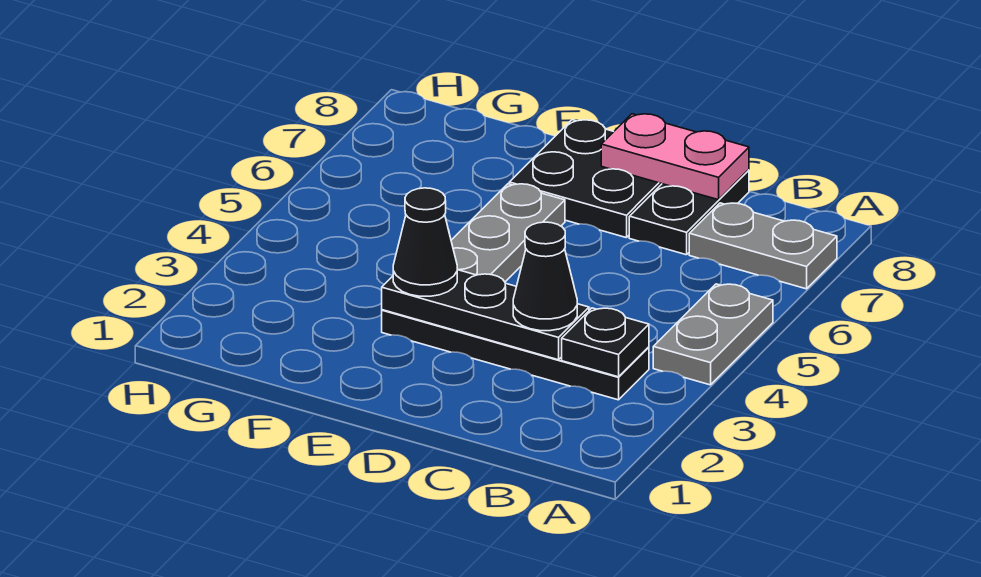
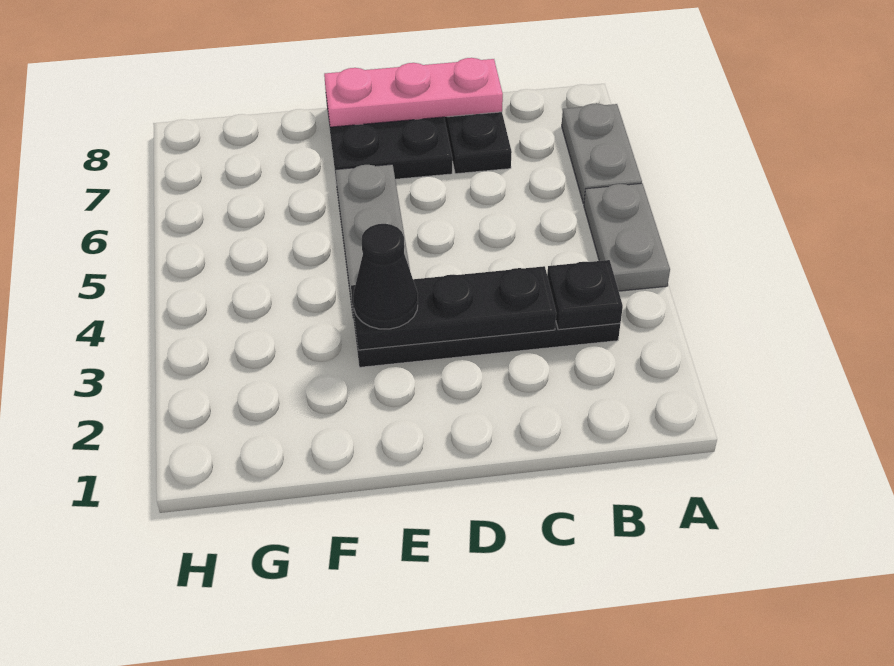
grey 1x2 plate [689,203,837,289] -> grey 1x2 plate turned to [562,104,642,204]
black 1x1 cone [513,222,577,331] -> none
pink 1x2 plate [601,114,749,200] -> pink 1x3 plate [324,58,503,127]

